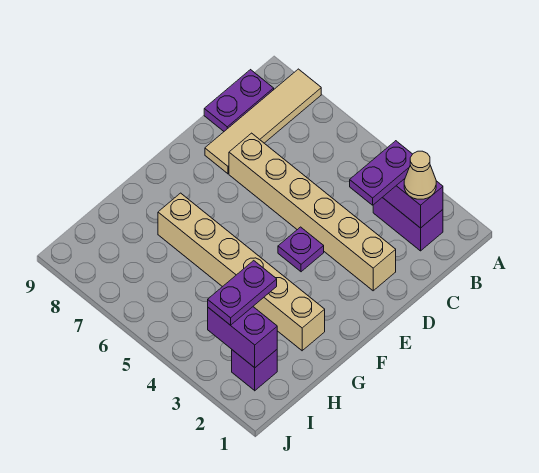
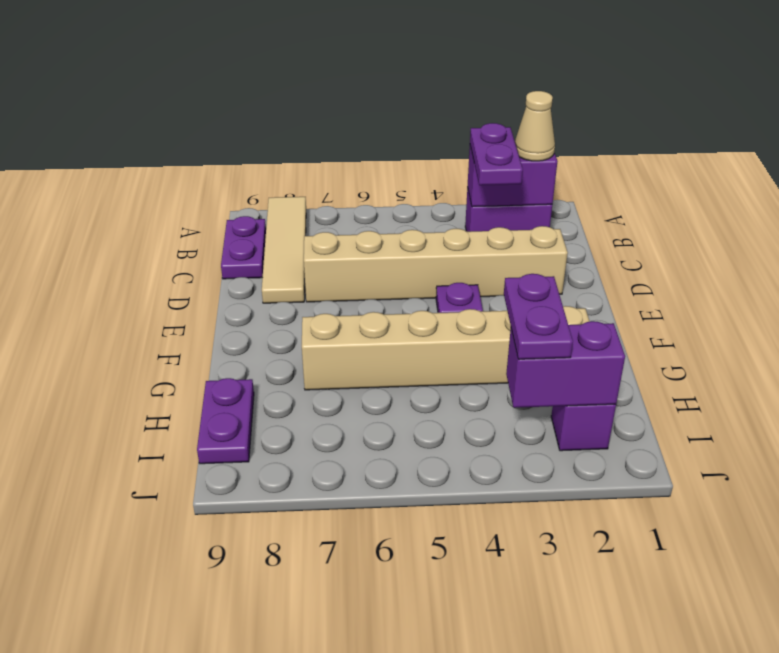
none -> purple 1x2 plate [197,378,254,464]

